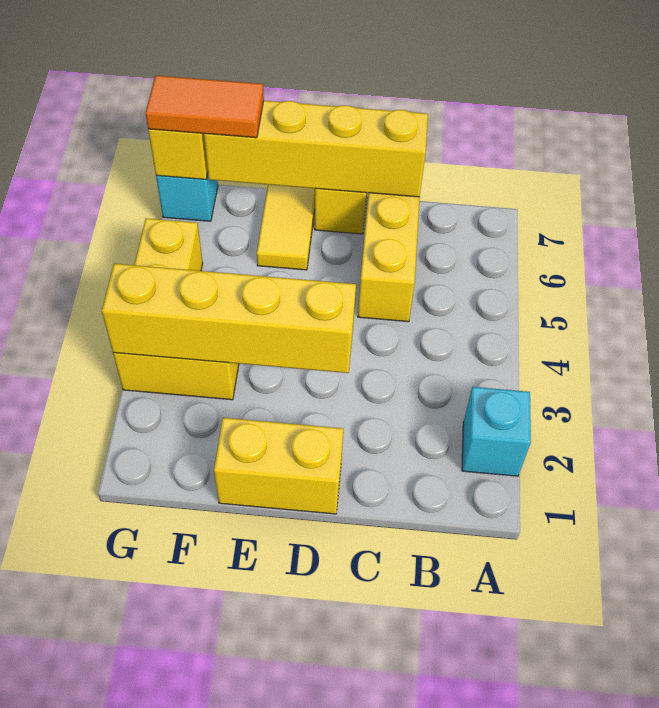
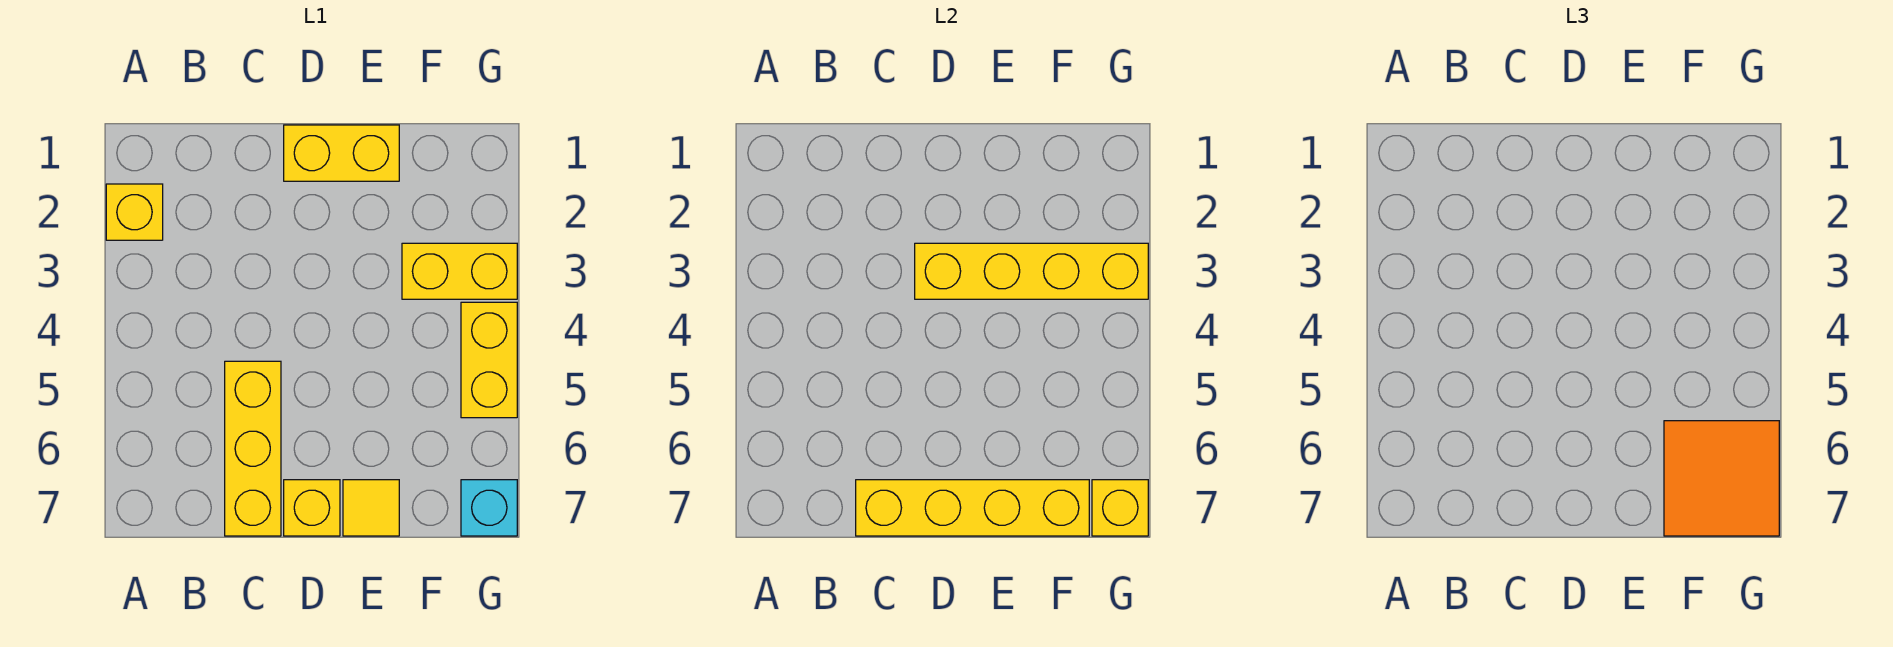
cyan 1x1 brick [462,387,531,476] -> yellow 1x1 brick [106,184,163,240]
yellow 1x2 tile [257,185,315,270] -> yellow 1x1 tile [343,480,399,536]
orange 1x2 tile [146,76,264,138] -> orange 2x2 tile [1664,421,1779,536]

